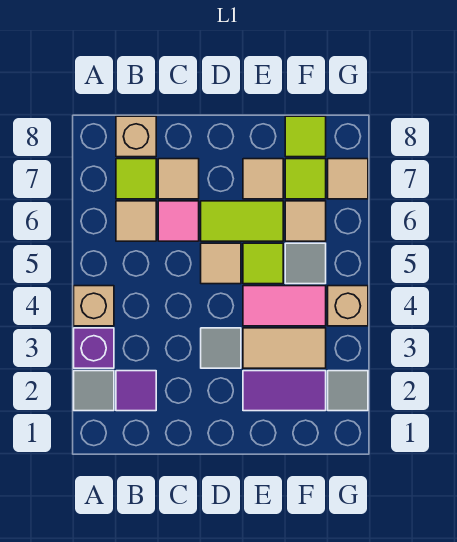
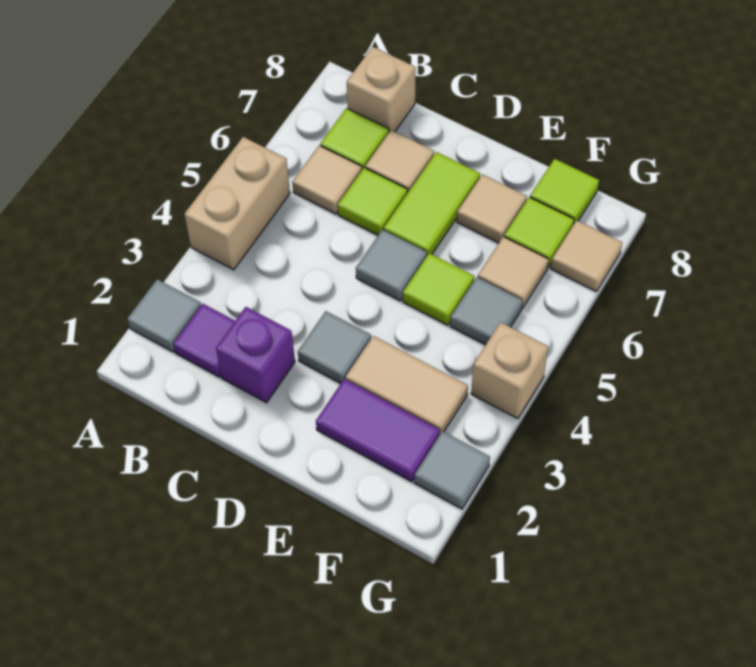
purple 1x1 brick [74,328,114,368] -> purple 1x1 brick moved to [216,307,295,403]
tan 1x1 brick [74,286,114,326] -> tan 1x2 brick [184,137,290,270]
pink 1x1 tile [158,201,199,241] -> lime 1x1 tile [338,168,408,235]
tan 1x1 tile [201,243,241,284] -> grey 1x1 tile [356,230,427,301]
lime 1x2 tile [201,201,283,241] -> lime 1x2 tile turned to [384,152,480,256]
pink 1x2 tile [243,286,326,326] -> none

